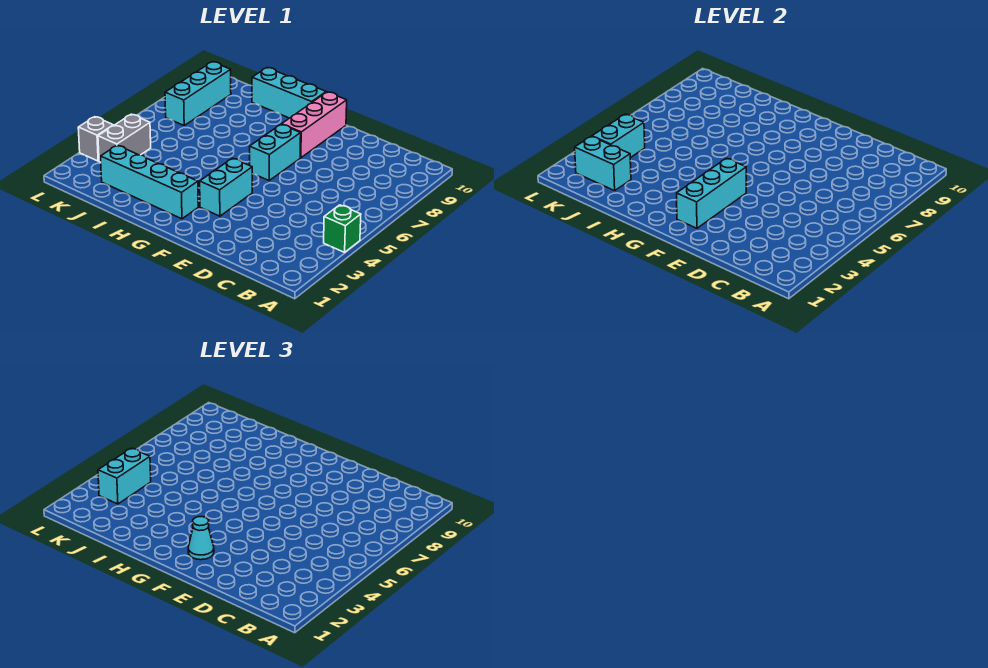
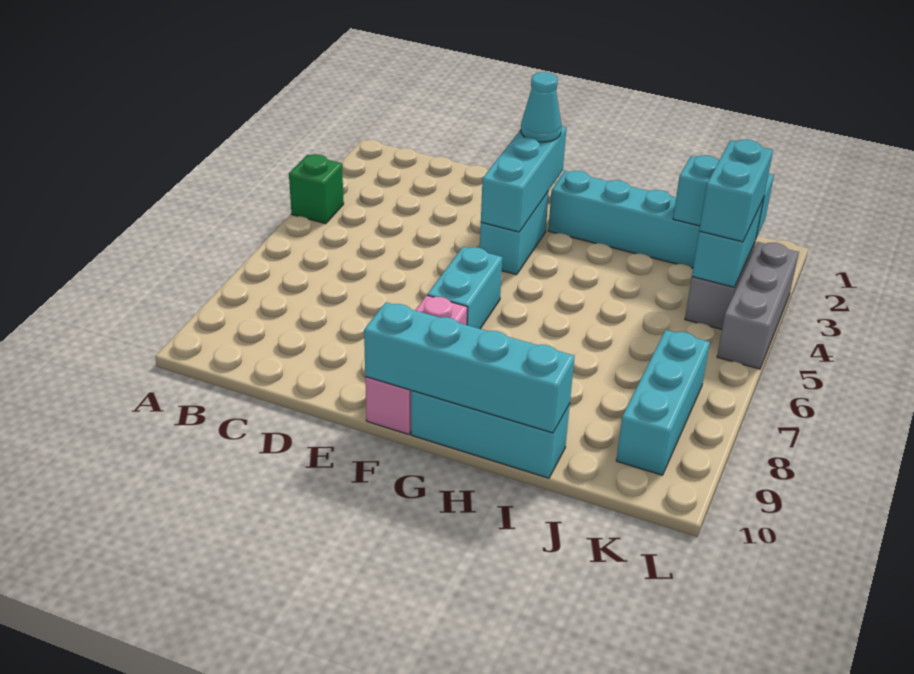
none -> cyan 1x4 brick [364,302,575,433]
grey 1x1 brick [78,117,113,161] -> grey 1x3 brick [717,242,799,369]

